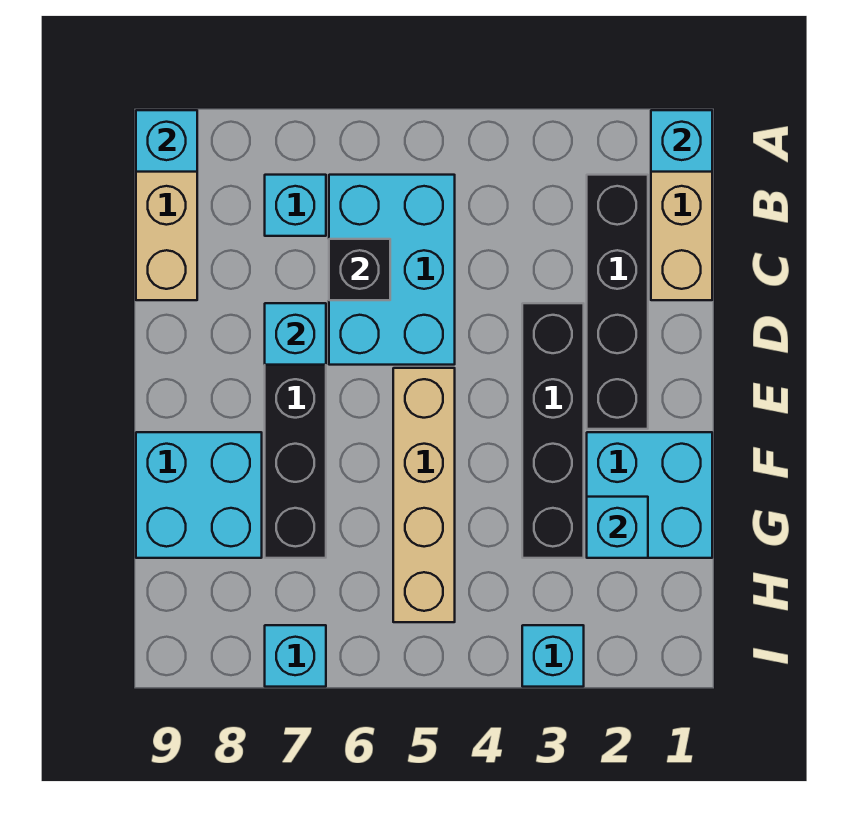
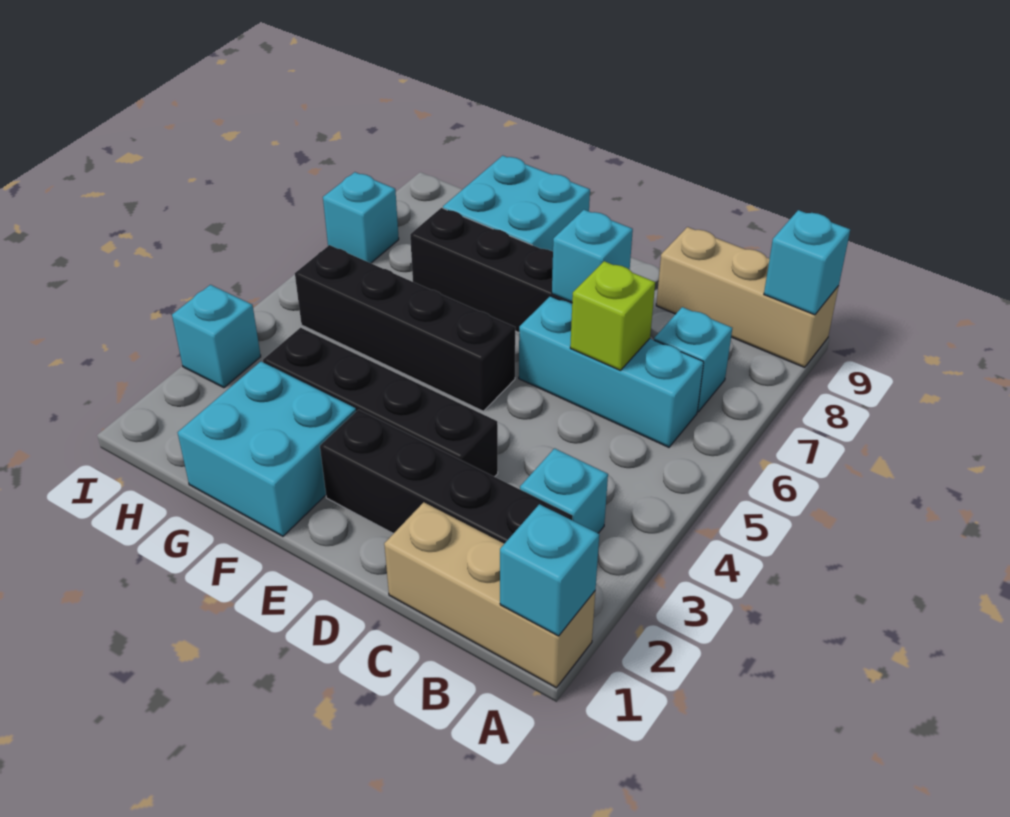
cyan 2x3 brick [329,175,455,365] -> cyan 1x3 brick [519,296,704,447]
black 1x1 brick [329,239,390,300] -> lime 1x1 brick [570,261,655,370]
tan 1x4 brick [393,368,455,622] -> black 1x4 brick [295,245,515,411]
cyan 1x1 brick [587,497,648,558] -> cyan 1x1 brick moved to [520,448,608,533]

